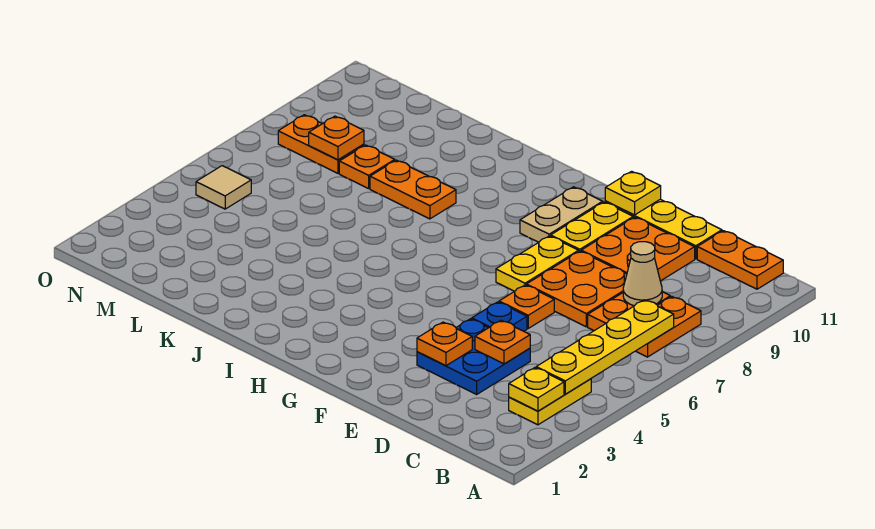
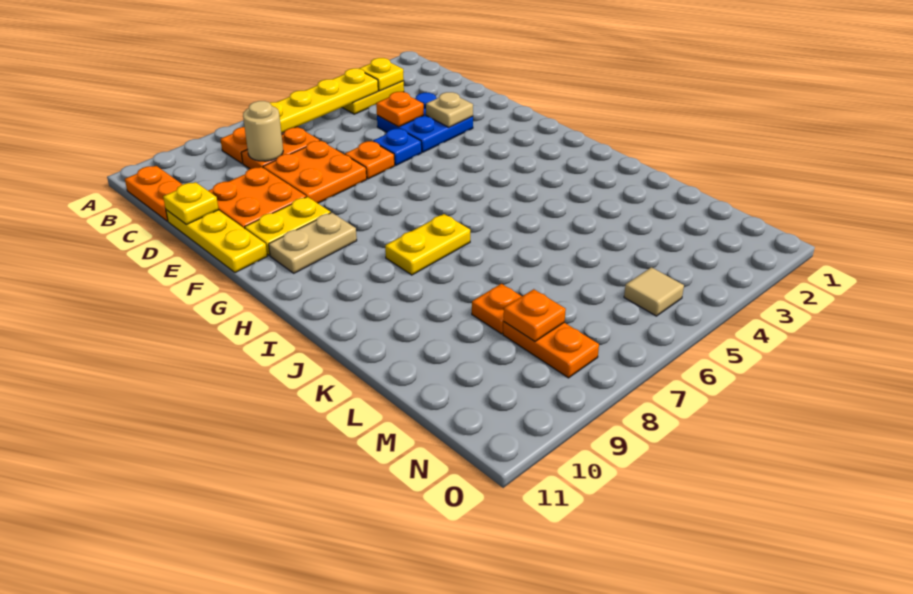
tan 1x1 cone [623,242,662,306] -> tan 1x1 round brick [243,101,283,161]
orange 1x1 plate [417,322,472,366] -> tan 1x1 plate [426,92,473,127]
yellow 1x2 plate [496,236,578,291] -> yellow 1x2 plate moved to [385,214,470,275]
yellow 1x1 plate [605,171,661,215] -> yellow 1x1 plate moved to [163,182,219,224]
orange 1x2 plate [370,160,456,219] -> none

